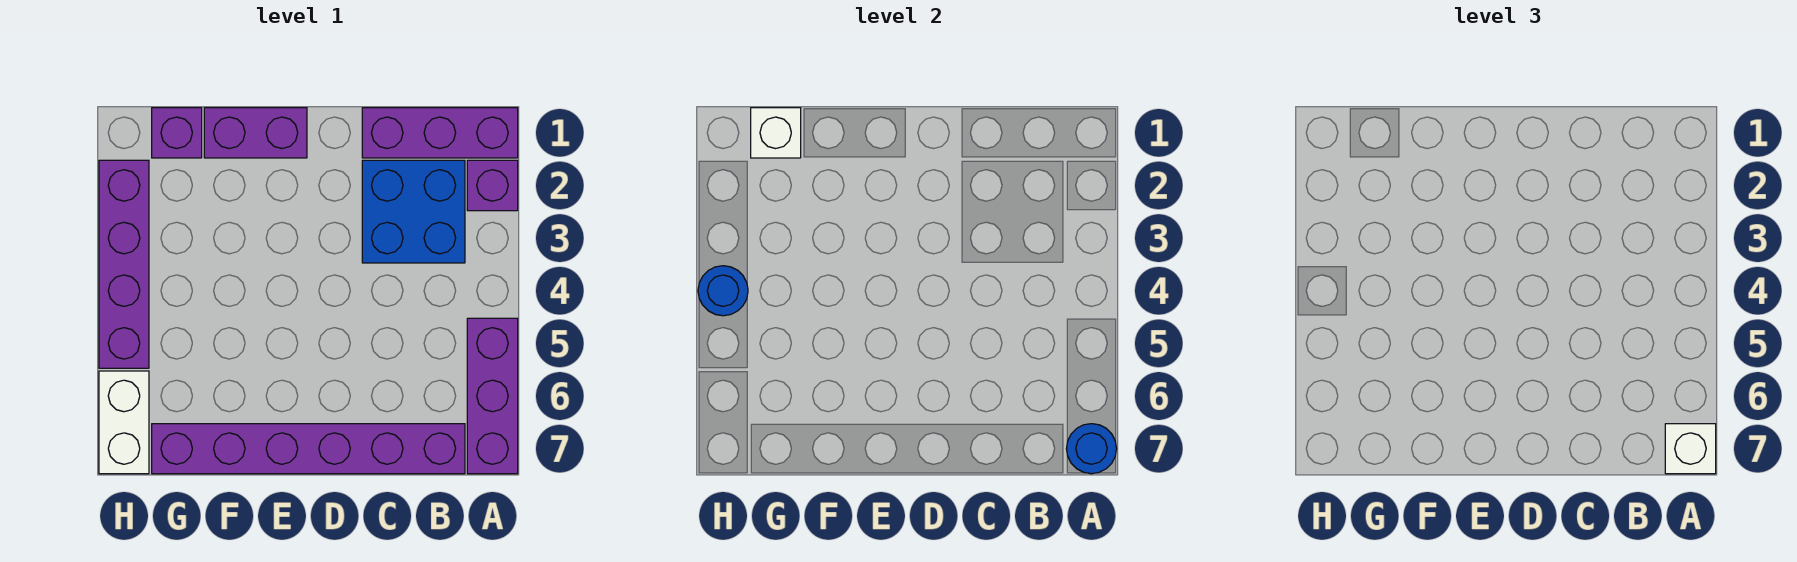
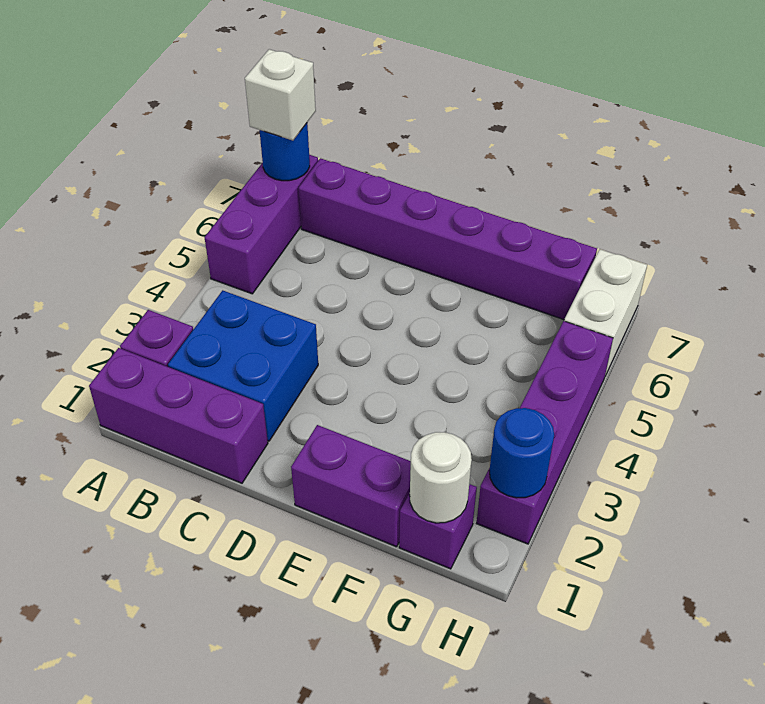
white 1x1 brick [751,108,801,158] -> white 1x1 round brick [410,432,472,523]
blue 1x1 round brick [698,266,748,316] -> blue 1x1 round brick moved to [489,408,554,498]

